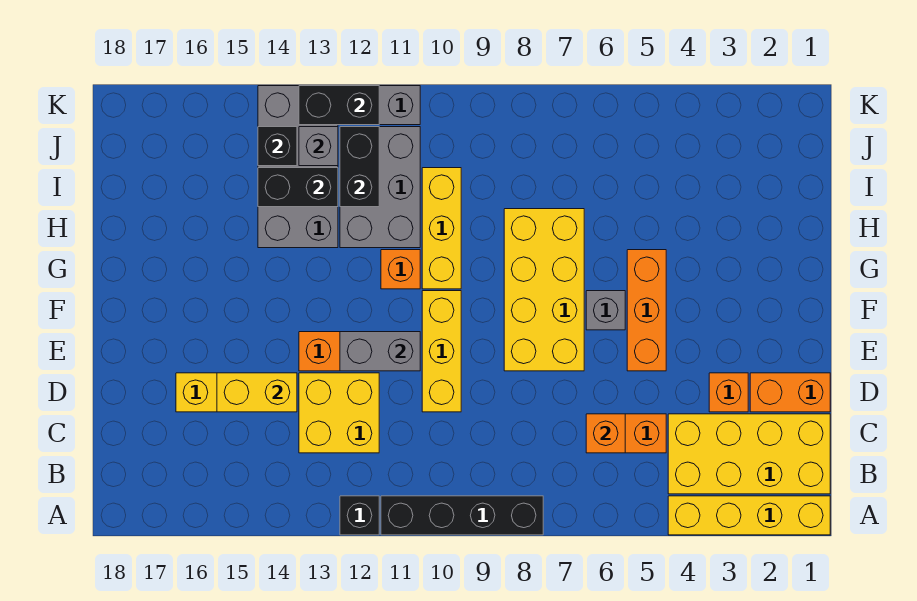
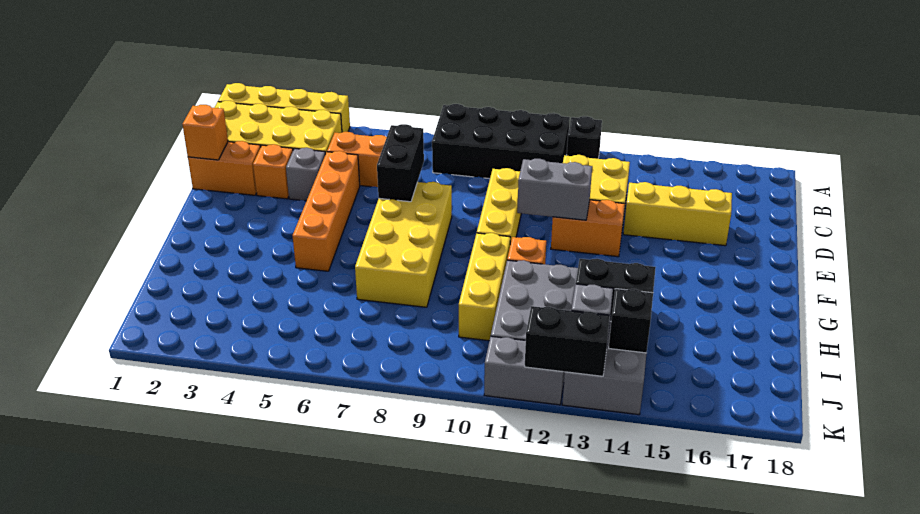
black 1x4 brick [381,496,543,535] -> black 2x4 brick [432,104,570,179]
orange 1x1 brick [586,414,625,453] -> orange 1x1 brick moved to [182,105,228,160]
yellow 1x2 brick [217,373,297,412] -> none
orange 1x3 brick [627,250,666,371] -> orange 1x4 brick [292,151,360,271]
grey 1x1 brick [586,291,625,330] -> grey 1x1 brick moved to [286,148,325,201]
black 1x2 brick [340,127,379,207] -> black 1x2 brick moved to [377,124,424,202]

